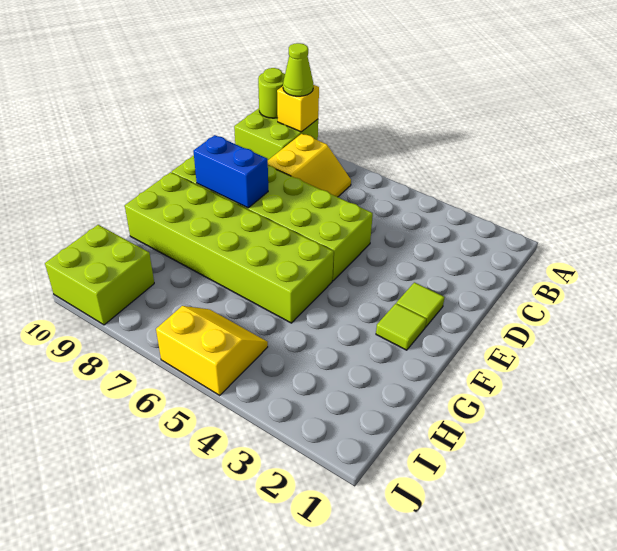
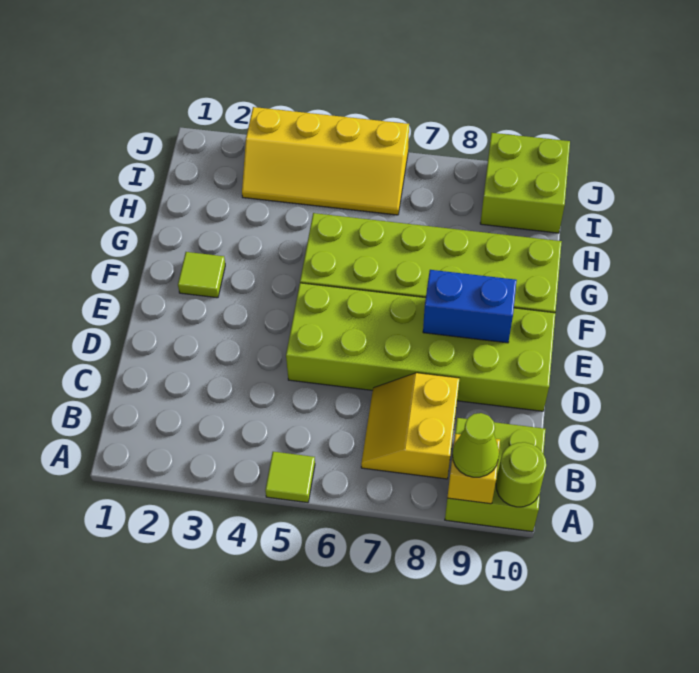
lime 1x1 tile [396,282,445,327] -> lime 1x1 tile moved to [265,452,315,503]
yellow 2x2 slope [156,306,268,395] -> yellow 2x4 slope [242,107,409,215]

